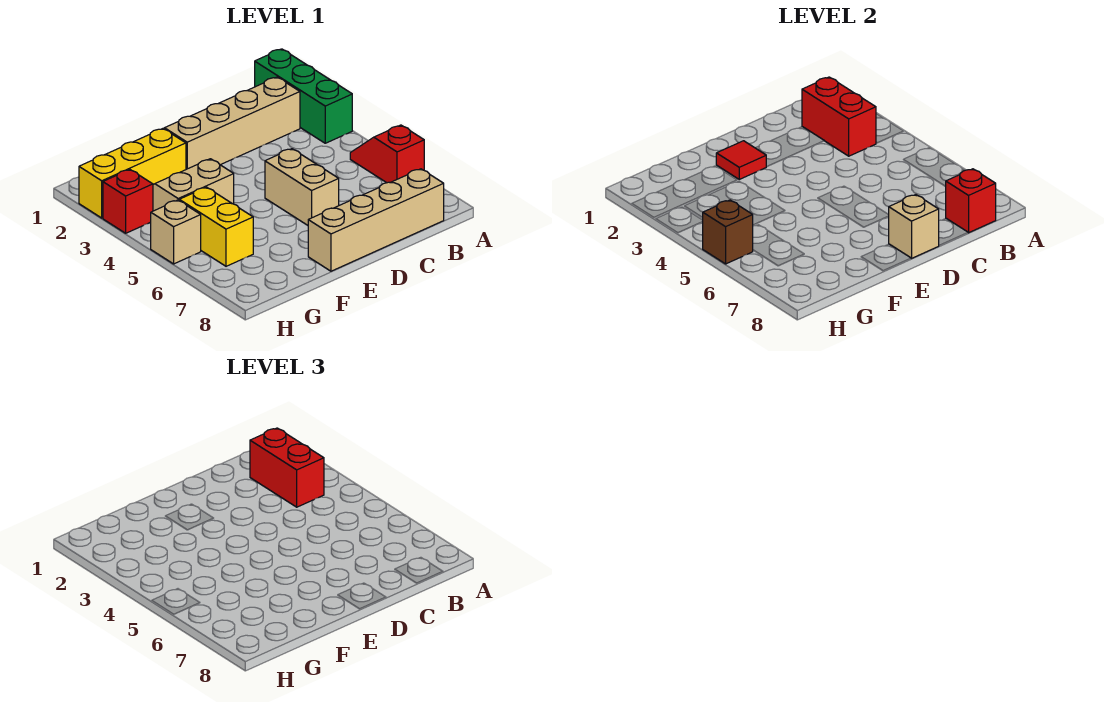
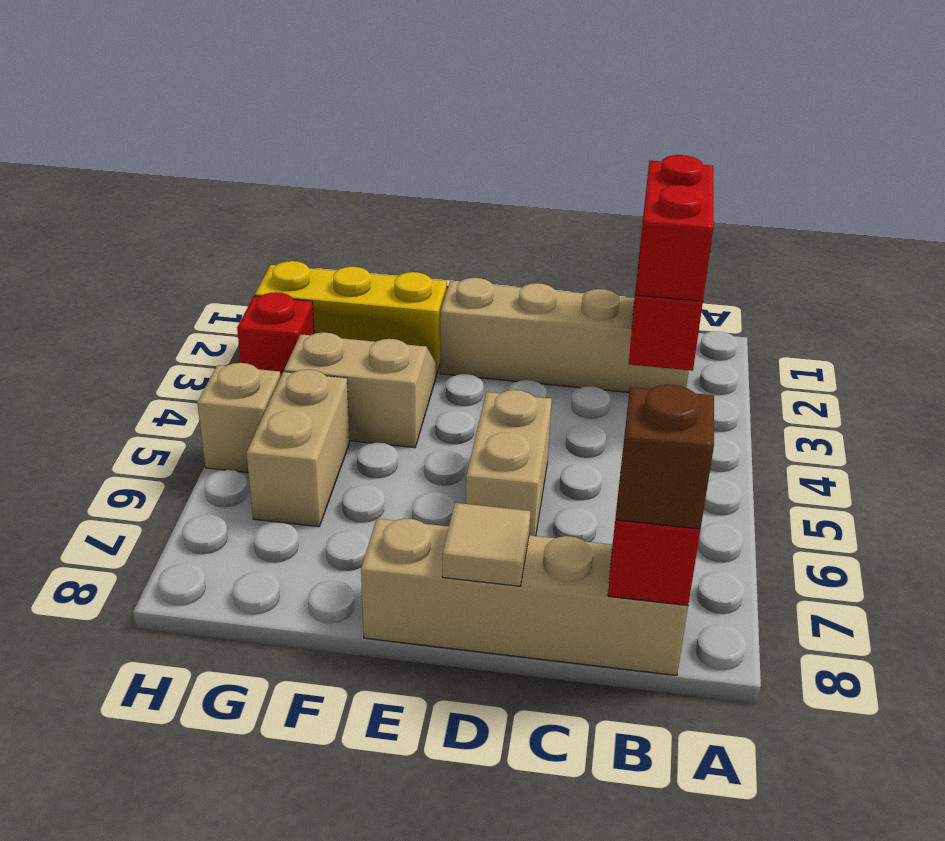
green 1x3 brick [255,49,352,143] -> none
red 1x2 slope [350,125,424,183] -> none
tan 1x1 brick [889,195,939,258] -> tan 1x1 tile [442,503,531,586]
red 1x1 tile [716,141,766,179] -> none
yellow 1x2 brick [179,187,253,266] -> tan 1x2 brick [246,369,350,527]
brown 1x1 brick [702,200,753,264] -> brown 1x1 brick moved to [616,384,714,529]

